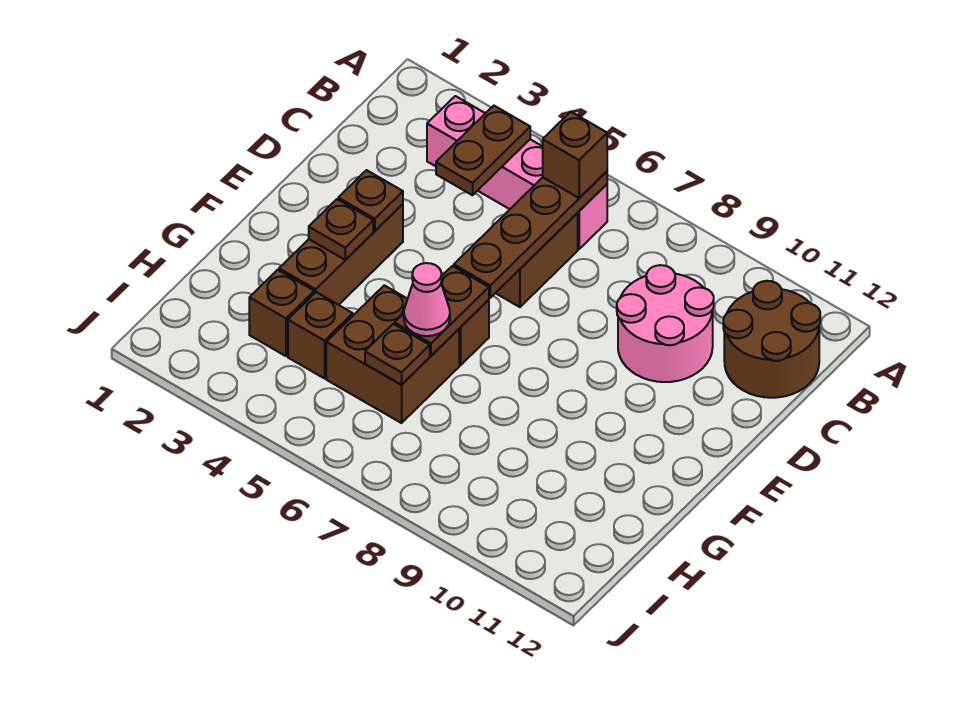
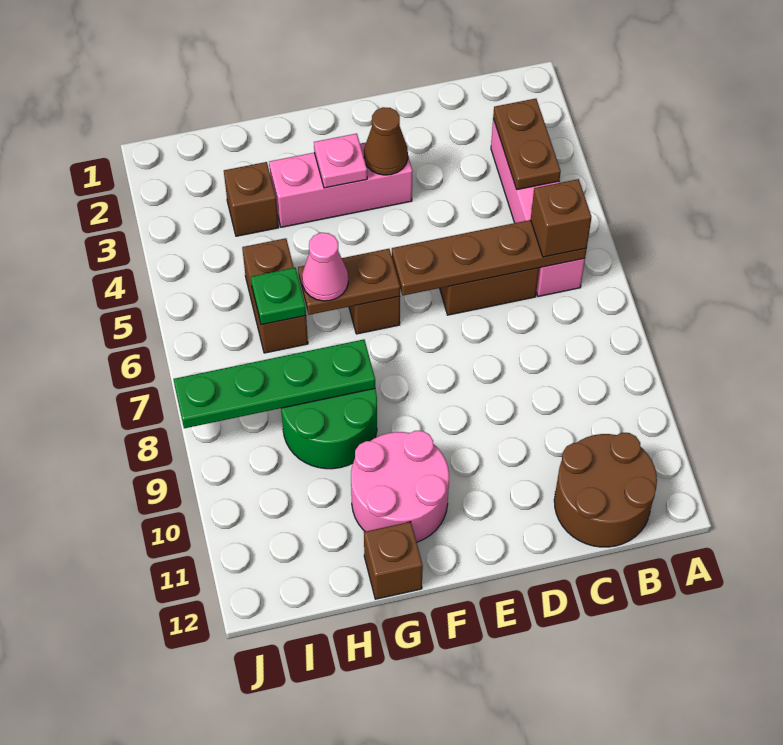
brown 1x2 plate [436,106,530,195] -> brown 1x2 plate turned to [493,99,561,190]
pink 2x2 round brick [617,265,714,382] -> pink 2x2 round brick moved to [351,431,449,542]
brown 1x3 brick [279,204,403,305] -> pink 1x3 brick [269,143,413,227]
brown 1x1 plate [338,170,403,231] -> brown 1x1 cone [364,107,408,175]
brown 1x1 plate [309,199,373,260] -> pink 1x1 plate [314,134,367,188]
brown 2x2 brick [326,285,459,423] -> brown 1x2 brick [242,238,308,353]
none -> green 2x2 round brick [281,389,377,469]
none -> green 1x4 plate [174,339,375,428]
brown 1x1 brick [288,292,353,378] -> brown 1x1 brick moved to [364,522,423,599]
brown 1x1 plate [365,324,430,385] -> green 1x1 plate [251,268,306,325]

